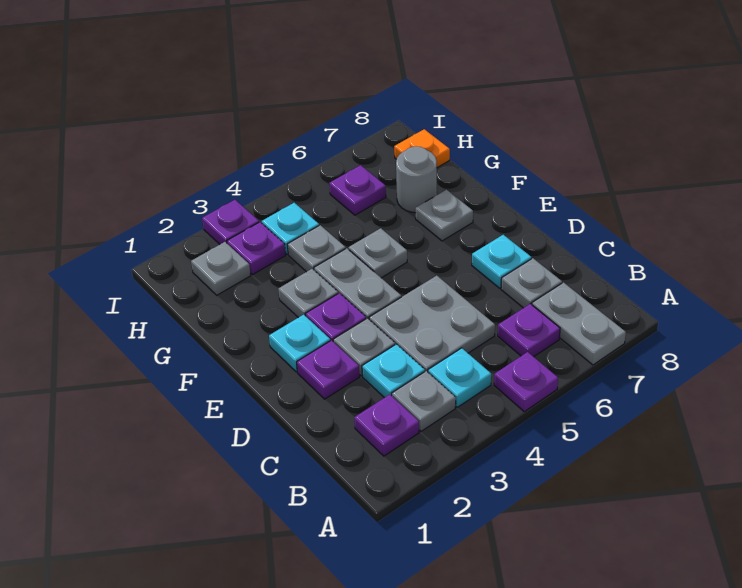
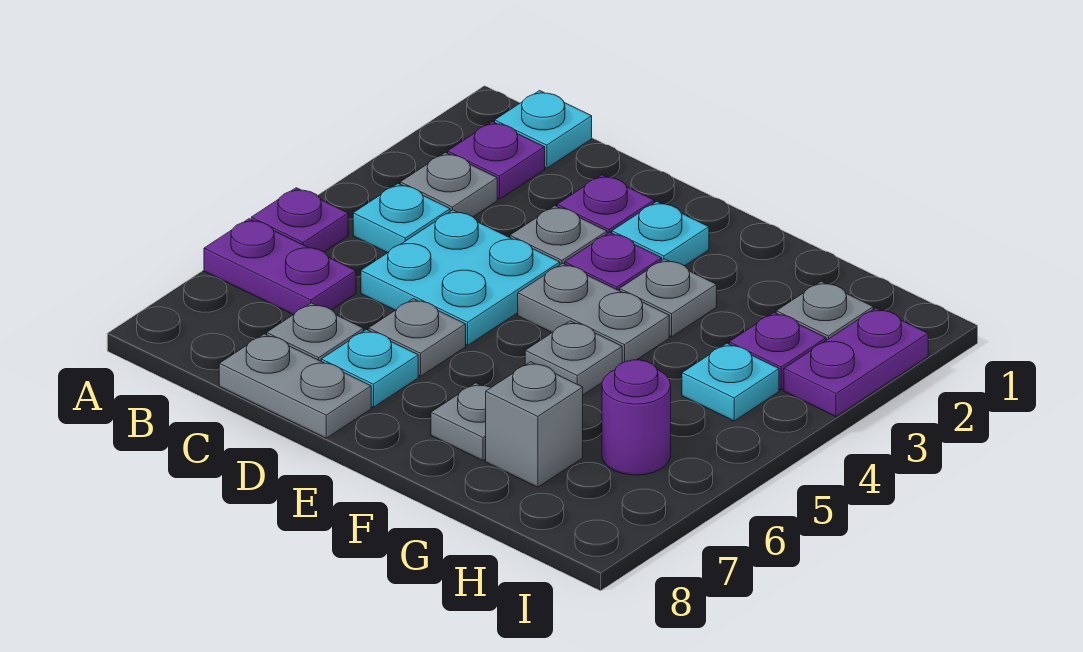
grey 1x2 plate [532,283,626,365] -> grey 1x2 plate moved to [219,334,371,438]
purple 1x1 plate [498,304,560,357] -> purple 1x2 plate [204,219,356,315]
cyan 1x1 plate [362,344,425,398] -> cyan 1x1 plate moved to [495,91,592,168]
grey 2x2 plate [369,276,495,372] -> cyan 2x2 plate [361,210,560,345]
grey 1x1 plate [287,225,346,272] -> grey 1x1 plate moved to [368,299,466,376]
grey 1x1 round brick [396,146,437,213] -> grey 1x1 brick [486,362,583,487]
purple 1x1 plate [329,165,386,215] -> purple 1x1 round brick [602,360,671,475]
orange 1x1 plate [394,129,450,168] -> none
purple 1x1 plate [202,200,259,244] -> purple 1x2 plate [784,308,928,417]

